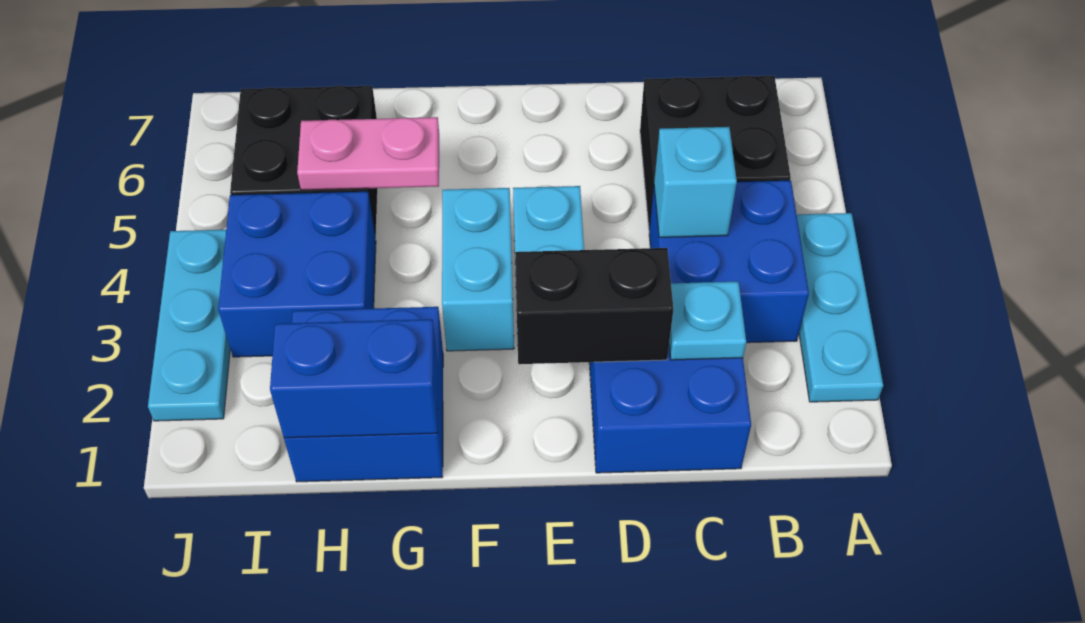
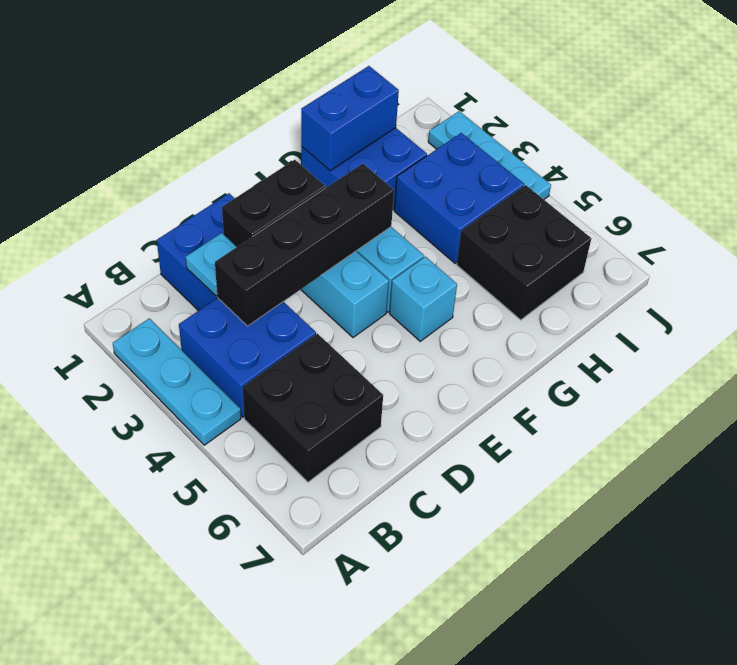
none -> black 1x4 brick [215,164,394,326]
cyan 1x1 brick [654,127,737,237] -> cyan 1x1 brick moved to [390,257,457,341]
pink 1x2 plate [297,117,439,190] -> none

